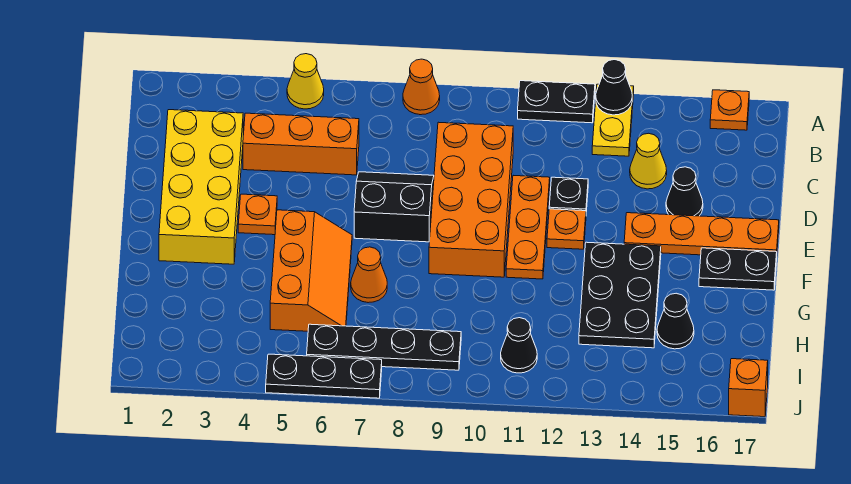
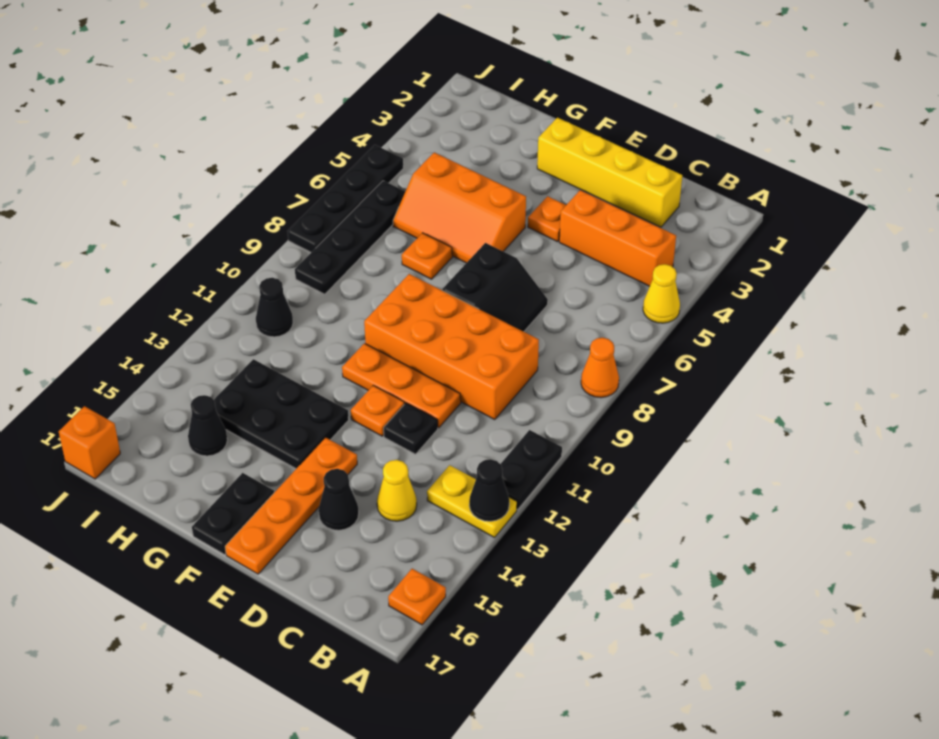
yellow 2x4 brick [159,110,243,264] -> yellow 1x4 brick [537,118,682,227]
orange 1x3 brick [243,113,359,175] -> orange 1x3 brick turned to [559,190,676,286]
orange 1x1 cone [351,247,387,303] -> orange 1x1 plate [402,233,452,279]
black 1x3 plate [266,354,382,398] -> black 1x4 plate [287,145,403,252]

